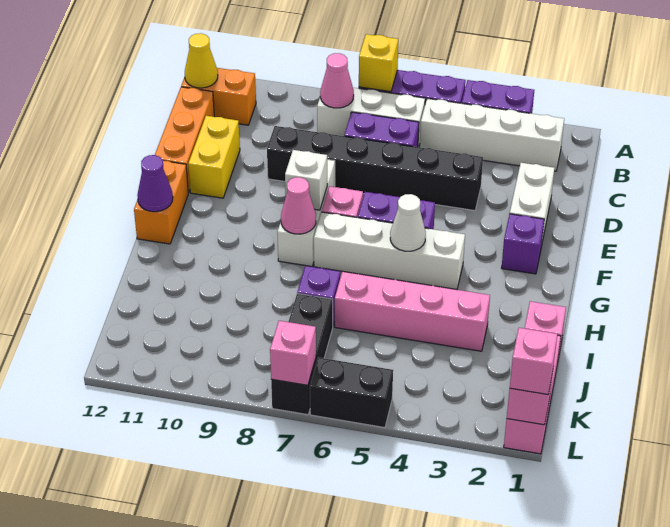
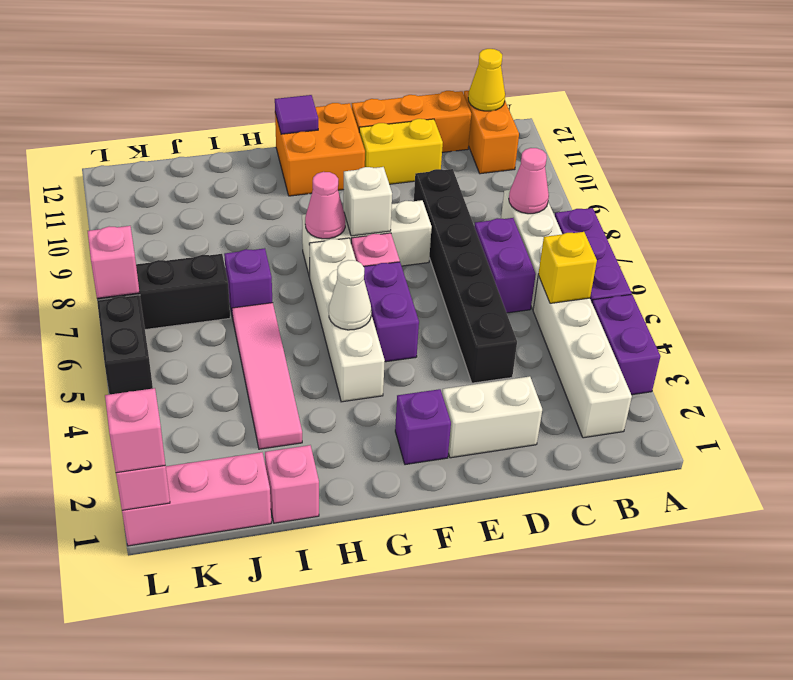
yellow 1x1 brick [359,34,398,92] -> yellow 1x1 brick moved to [538,232,597,303]
orange 1x2 brick [134,161,188,244] -> orange 2x2 brick [275,103,365,196]
purple 1x1 cone [137,155,173,212] -> purple 1x1 tile [275,95,318,134]
pink 1x4 brick [335,272,490,351] -> pink 1x4 tile [232,303,302,449]

